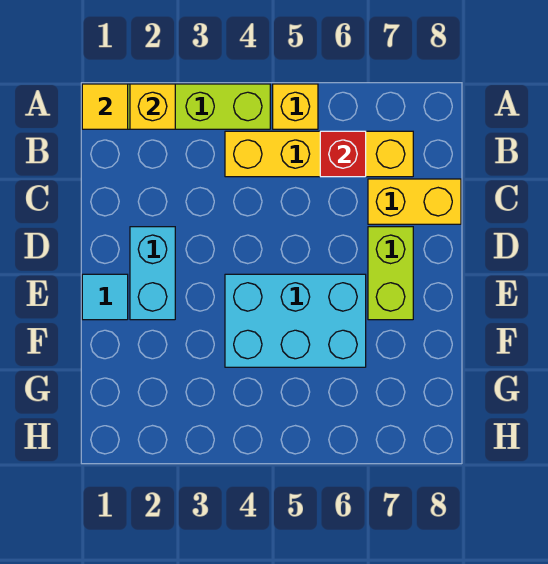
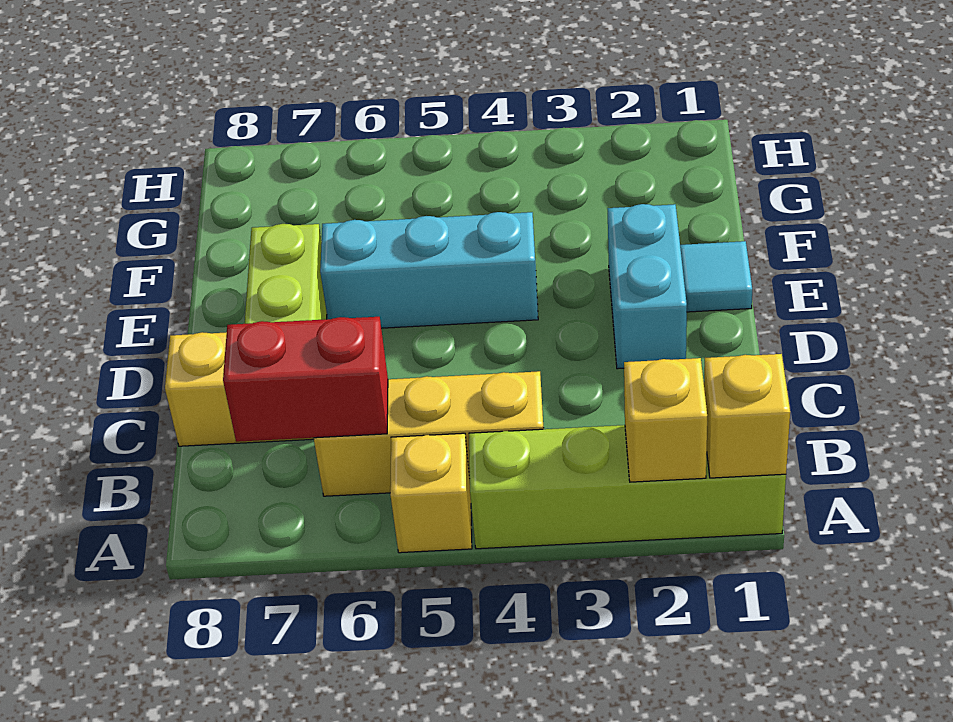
yellow 1x1 tile [82,84,128,129] -> yellow 1x1 brick [704,354,790,478]
yellow 1x4 brick [225,131,413,177] -> yellow 1x3 brick [314,371,544,496]
red 1x1 brick [320,131,366,177] -> red 1x2 brick [223,317,388,442]
cyan 2x3 brick [225,274,366,367] -> cyan 1x3 brick [320,212,538,328]

